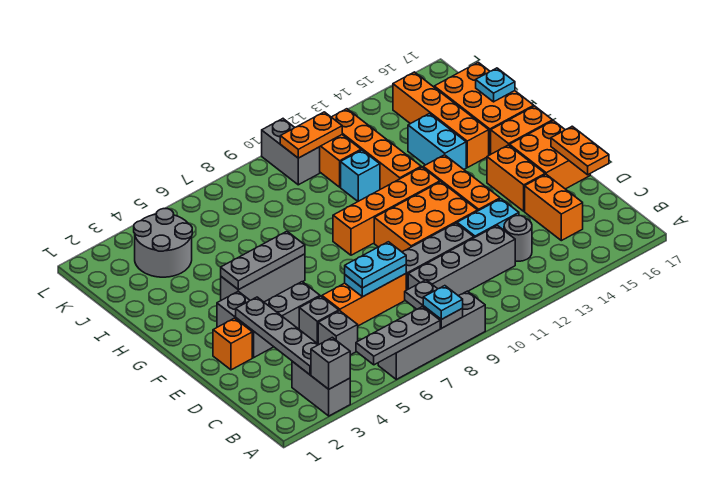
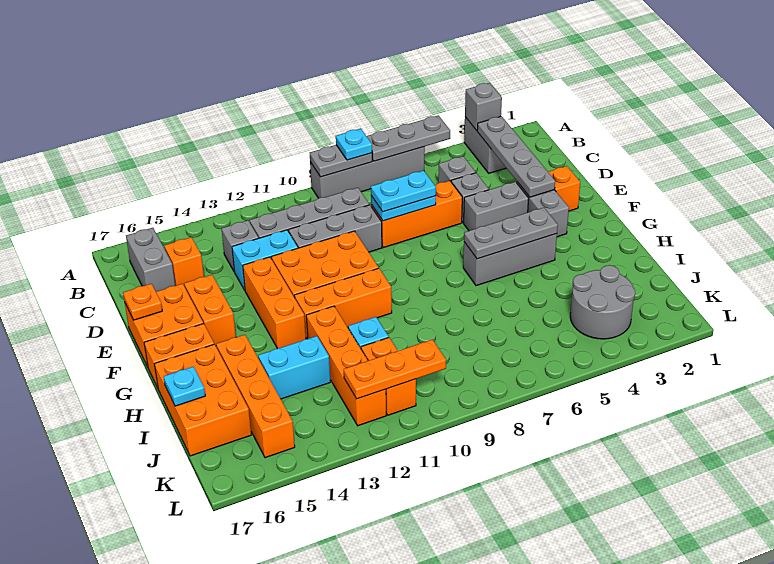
grey 1x2 plate [405,280,463,328] -> grey 1x2 plate turned to [310,145,372,177]
grey 1x1 round brick [504,216,532,261] -> grey 1x1 brick [222,220,258,272]
orange 1x2 brick [525,174,583,241] -> orange 1x1 brick [164,237,204,287]
orange 1x2 plate [551,126,609,175] -> orange 1x1 plate [123,284,162,320]
orange 1x4 brick [333,167,440,255] -> orange 1x3 brick [294,268,392,339]
cyan 1x2 brick [408,114,466,169] -> cyan 1x2 brick turned to [258,336,330,399]
grey 1x2 brick [262,119,320,185] -> grey 1x2 brick moved to [126,228,175,292]
orange 1x2 plate [280,112,342,158] -> orange 1x3 plate [344,339,446,399]

